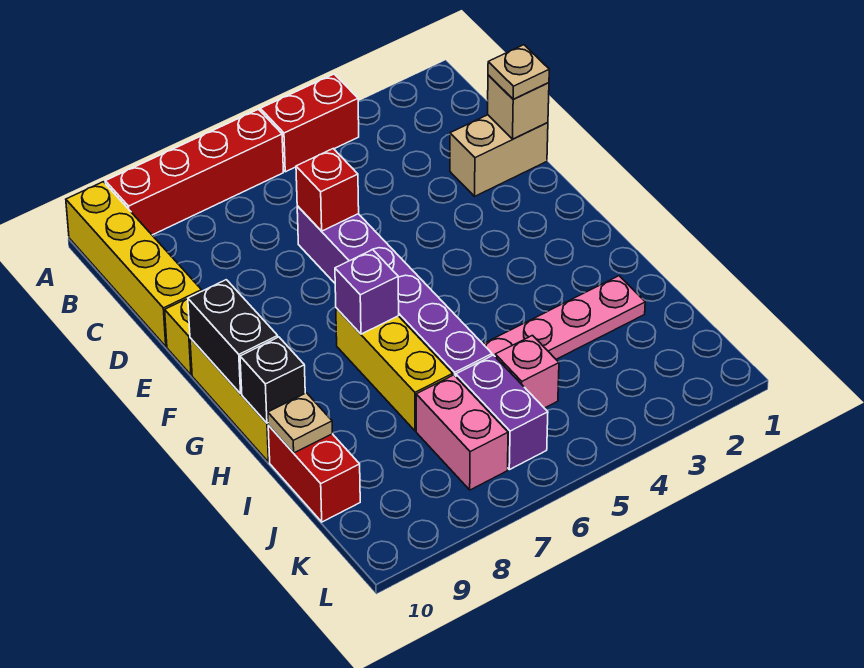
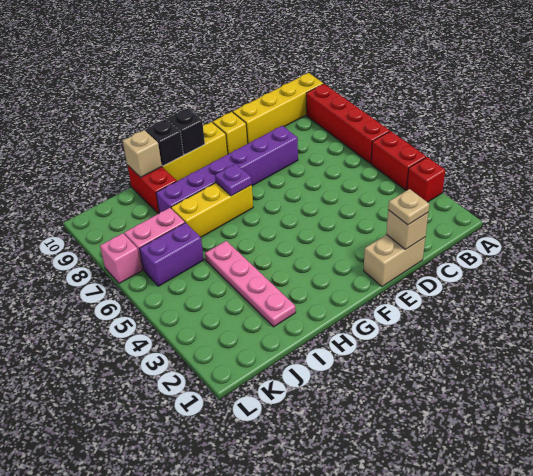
tan 1x2 brick [450,115,548,196] -> tan 1x2 brick turned to [364,234,425,286]
purple 1x6 brick [297,206,492,376] -> purple 1x6 brick moved to [156,126,298,213]
red 1x1 brick [296,149,359,231] -> red 1x1 brick moved to [407,157,445,202]
black 1x2 brick [188,280,278,394] -> black 1x1 brick [168,109,205,154]
purple 1x1 brick [335,250,399,334] -> purple 1x1 plate [215,164,252,196]
red 1x2 brick [268,425,360,522] -> red 1x2 brick turned to [127,165,177,214]
tan 1x1 plate [268,393,332,453] -> tan 1x1 brick [123,130,162,177]
pink 1x1 brick [495,335,559,408] -> pink 1x1 brick moved to [100,233,142,284]

